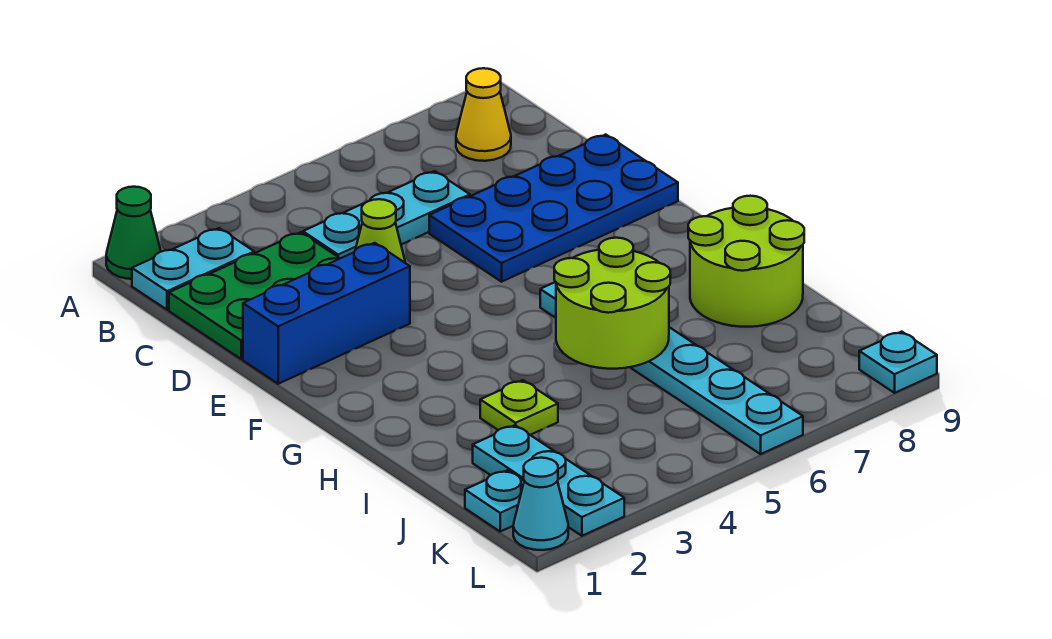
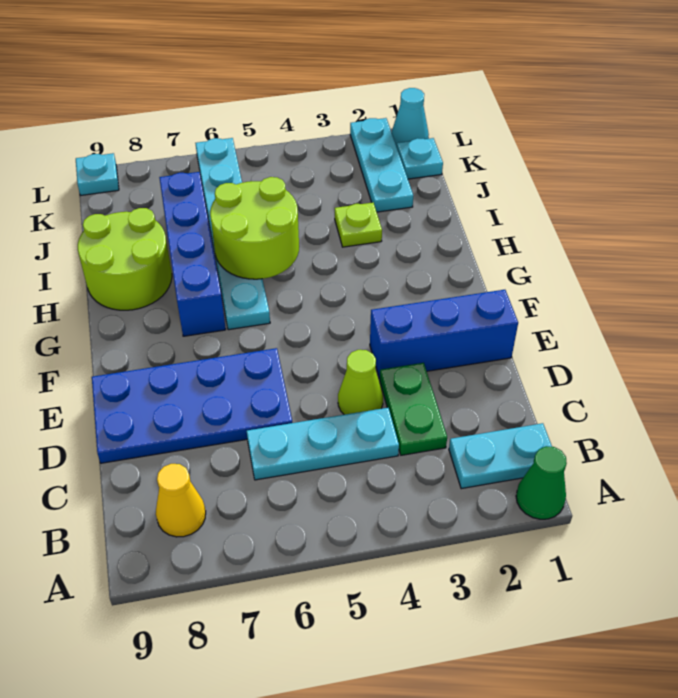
green 2x3 plate [169,232,340,359] -> green 1x2 plate [380,363,447,455]
none -> blue 1x4 brick [159,172,226,336]

